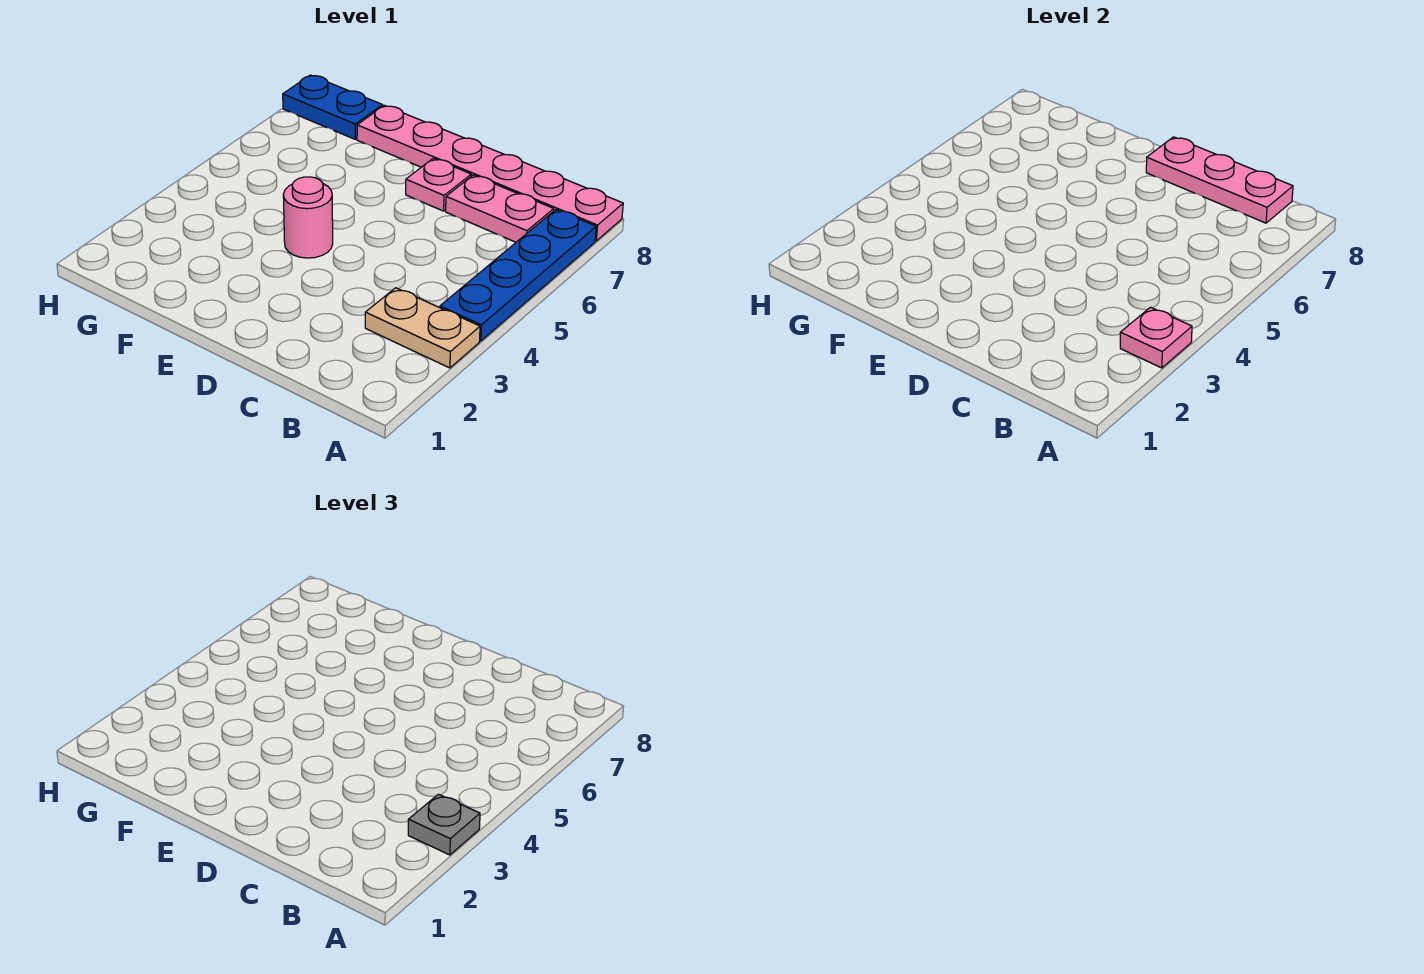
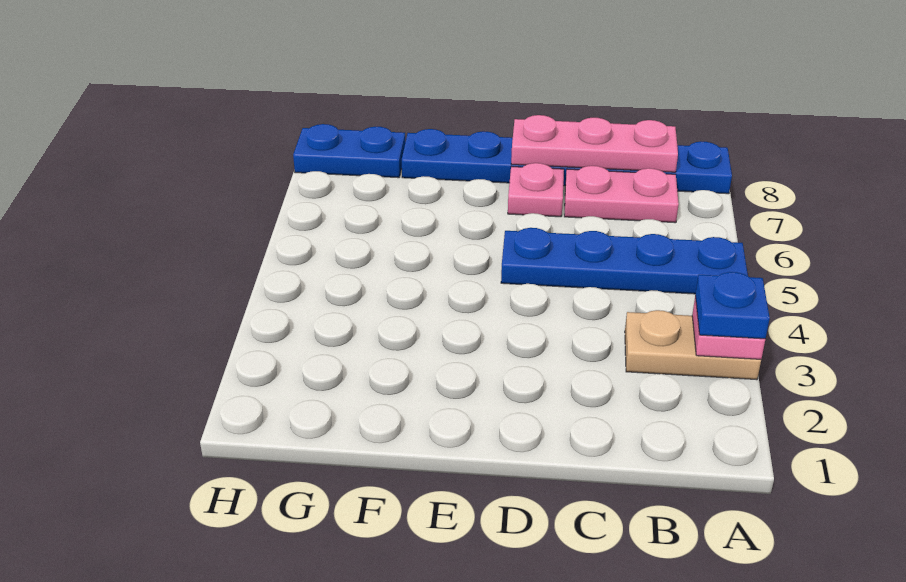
grey 1x1 plate [408,794,480,855] -> blue 1x1 plate [695,272,770,339]
blue 1x4 plate [440,210,596,341] -> blue 1x4 plate turned to [501,228,748,294]
pink 1x6 plate [357,105,623,241] -> blue 1x6 plate [402,129,732,194]
pink 1x1 round brick [283,177,333,258] -> none

